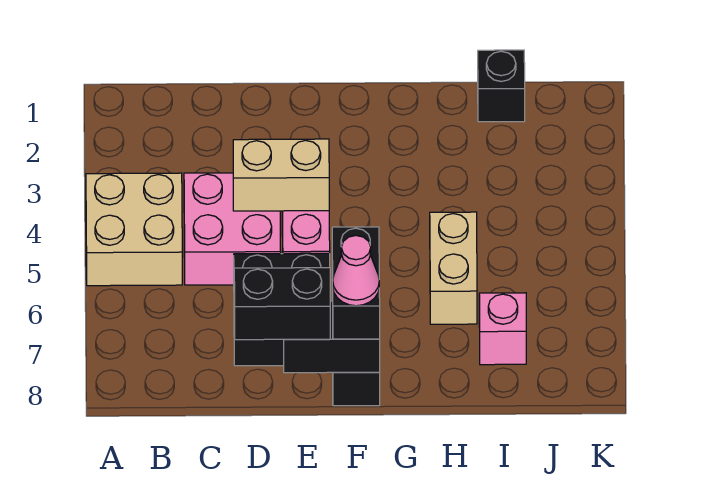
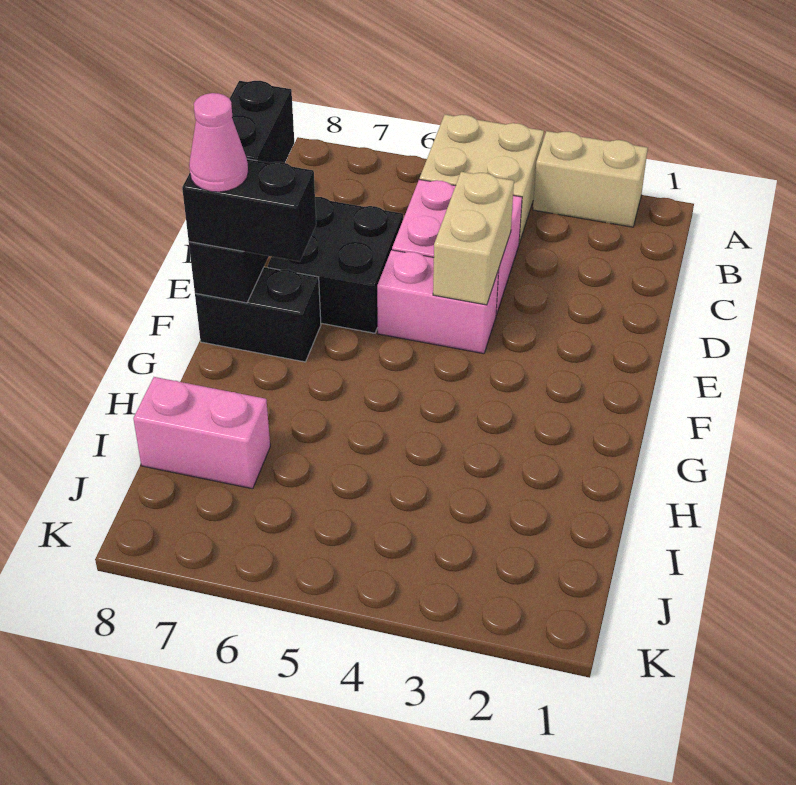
tan 1x2 brick [430,212,477,324] -> tan 1x2 brick moved to [533,131,648,227]
black 1x1 brick [478,50,525,122] -> none
pink 1x1 brick [479,293,526,365] -> pink 1x2 brick [133,377,270,489]

